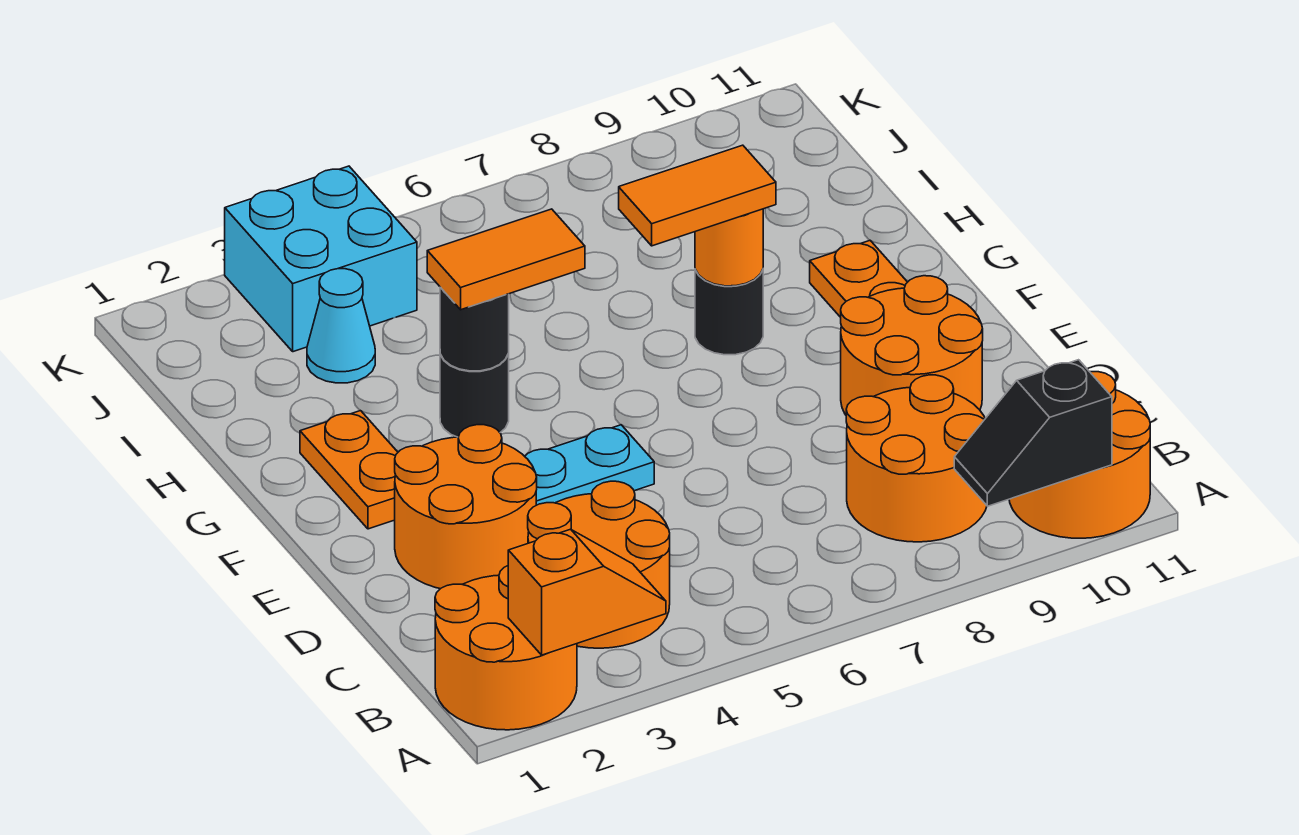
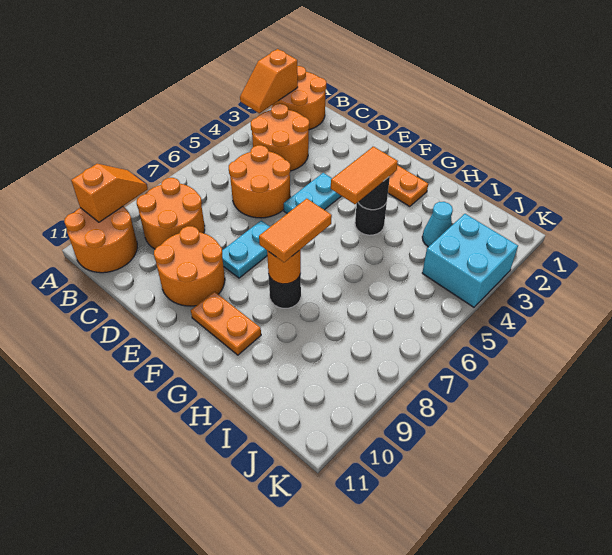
black 1x2 slope [954,360,1112,506] -> orange 1x2 slope [71,164,148,222]
orange 2x2 round brick [395,425,537,589] -> orange 2x2 round brick moved to [229,145,290,218]
none -> cyan 1x2 plate [222,221,270,278]

